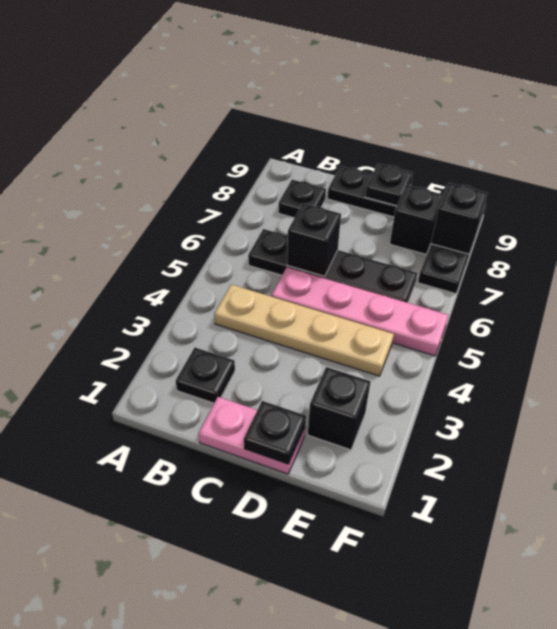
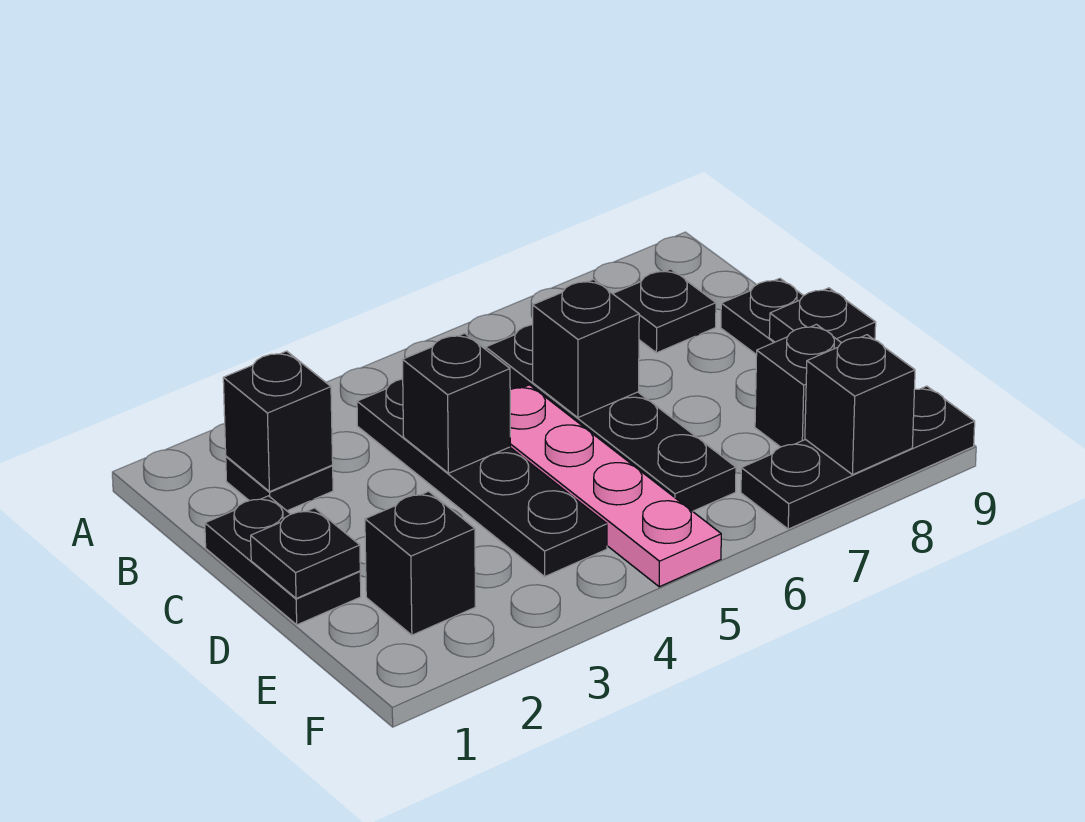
none -> black 1x1 brick [223,351,333,492]
tan 1x4 plate [214,285,394,376] -> black 1x4 plate [357,379,607,576]
pink 1x2 plate [199,397,305,474] -> black 1x2 plate [205,496,361,625]
none -> black 1x1 brick [403,333,510,473]

